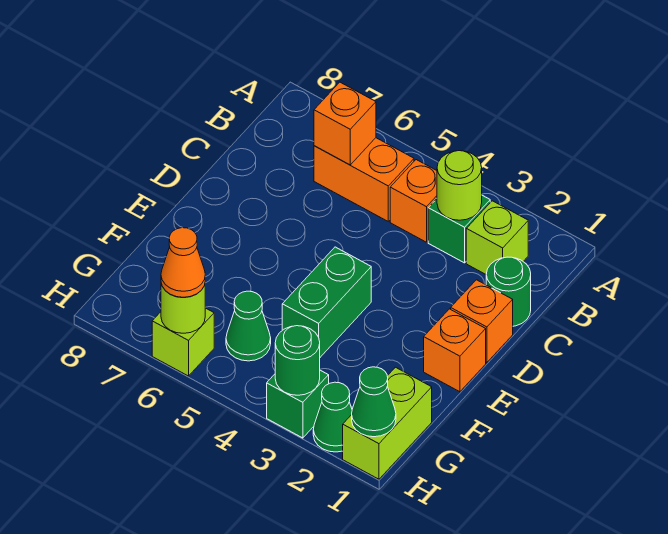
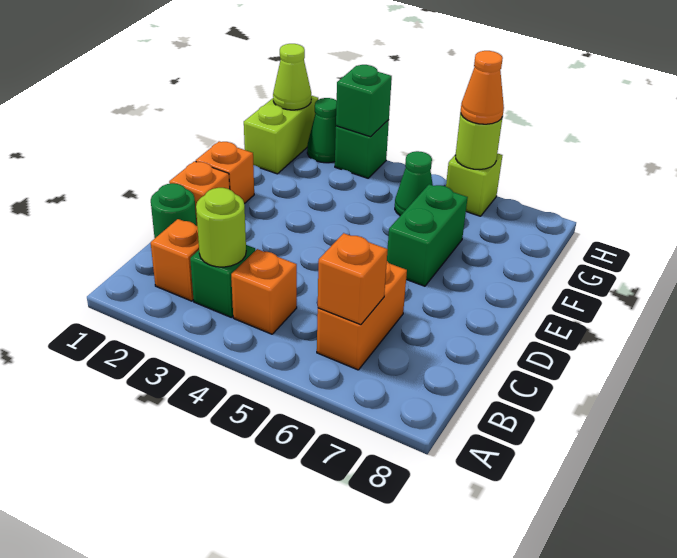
lime 1x1 brick [466,201,528,274] -> orange 1x1 brick [151,219,199,301]
orange 1x2 brick [314,138,414,221] -> orange 1x2 brick turned to [317,261,407,370]
green 1x2 brick [282,247,371,357] -> green 1x2 brick moved to [387,184,468,286]
green 1x1 cone [352,367,396,437] -> lime 1x1 cone [273,44,311,110]
green 1x1 round brick [275,326,320,395] -> green 1x1 brick [336,65,392,137]

